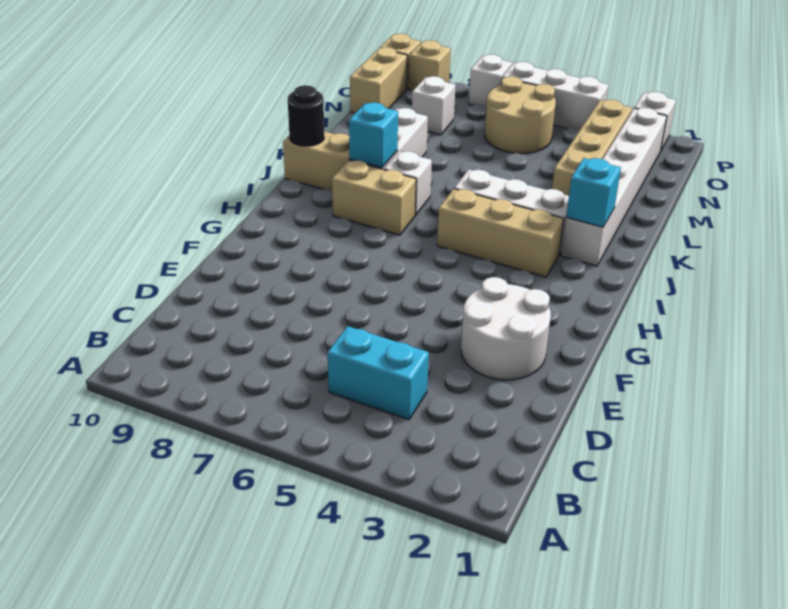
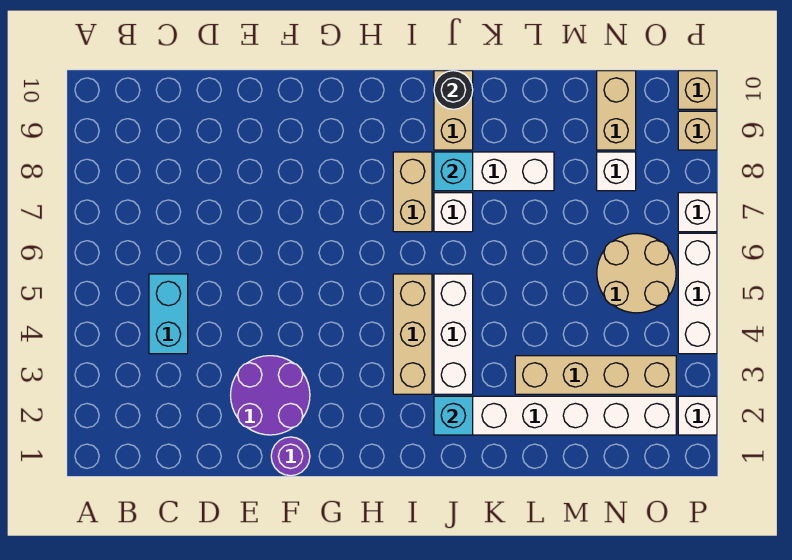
white 2x2 round brick [461,277,551,380] -> purple 2x2 round brick [231,356,310,435]
none -> purple 1x1 round brick [271,437,310,476]
tan 1x2 brick [350,47,407,113] -> tan 1x2 brick turned to [597,71,636,150]

